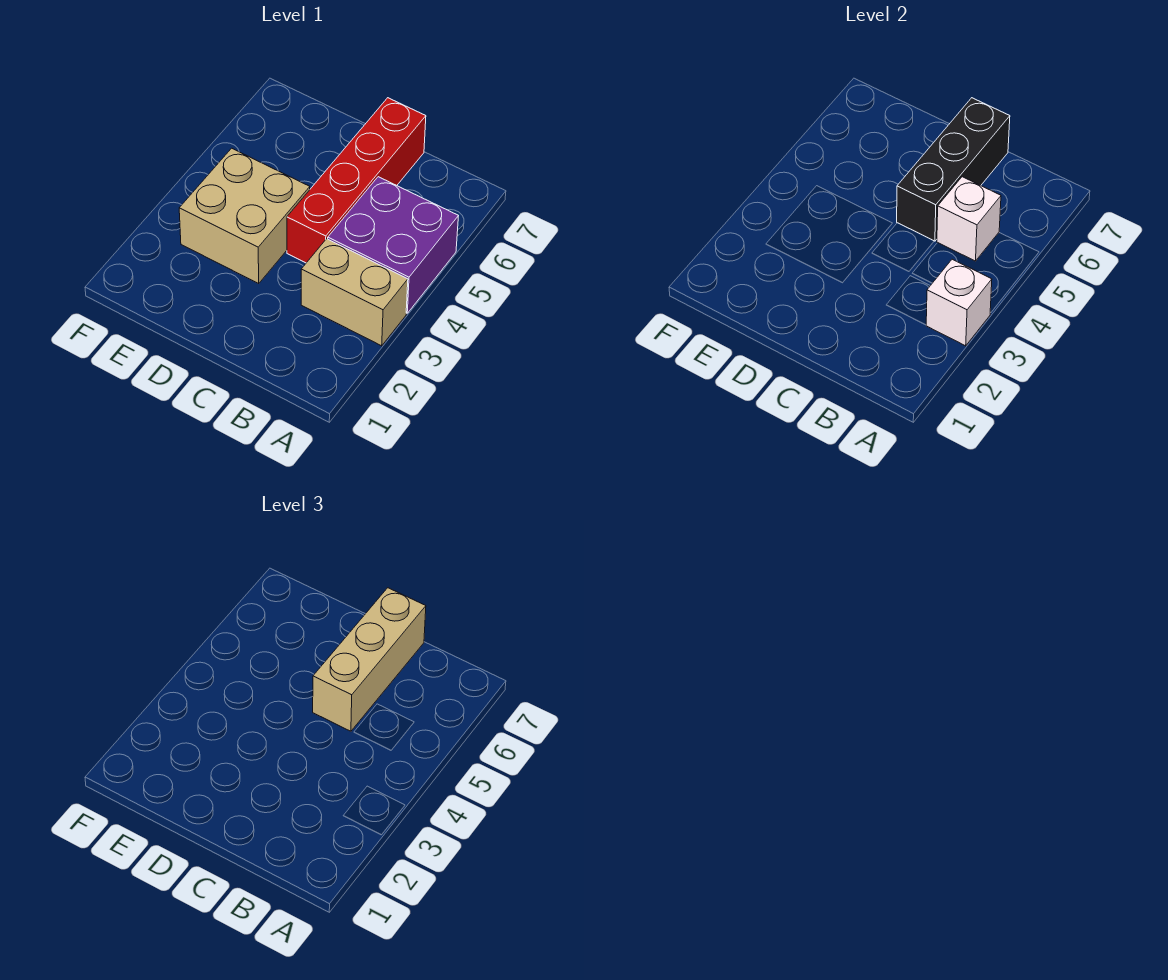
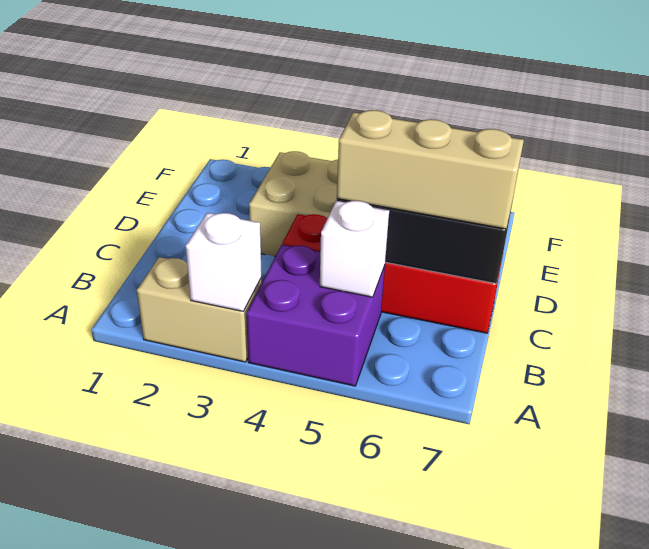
tan 1x2 brick [301,239,408,346] -> tan 1x2 brick turned to [137,257,262,362]

